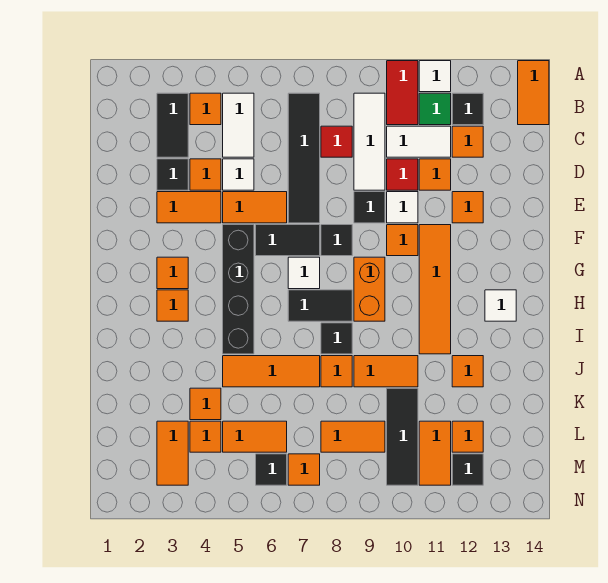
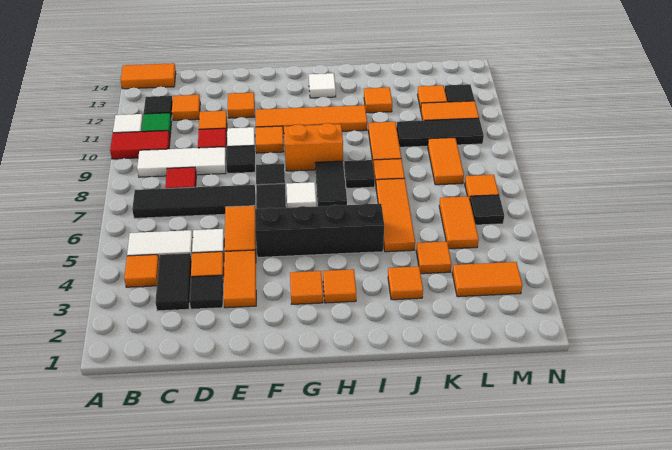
black 1x2 tile [157,93,188,157] -> black 1x2 tile turned to [155,253,192,311]
white 1x2 tile [387,126,451,157] -> none
orange 1x1 tile [190,421,221,452] -> orange 1x1 tile moved to [388,266,423,300]

